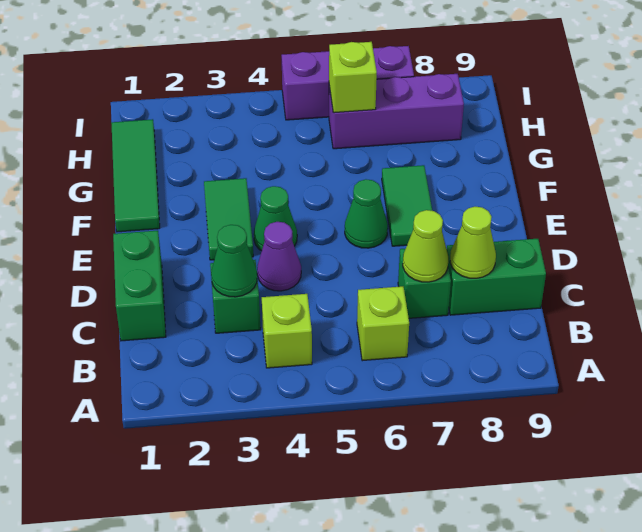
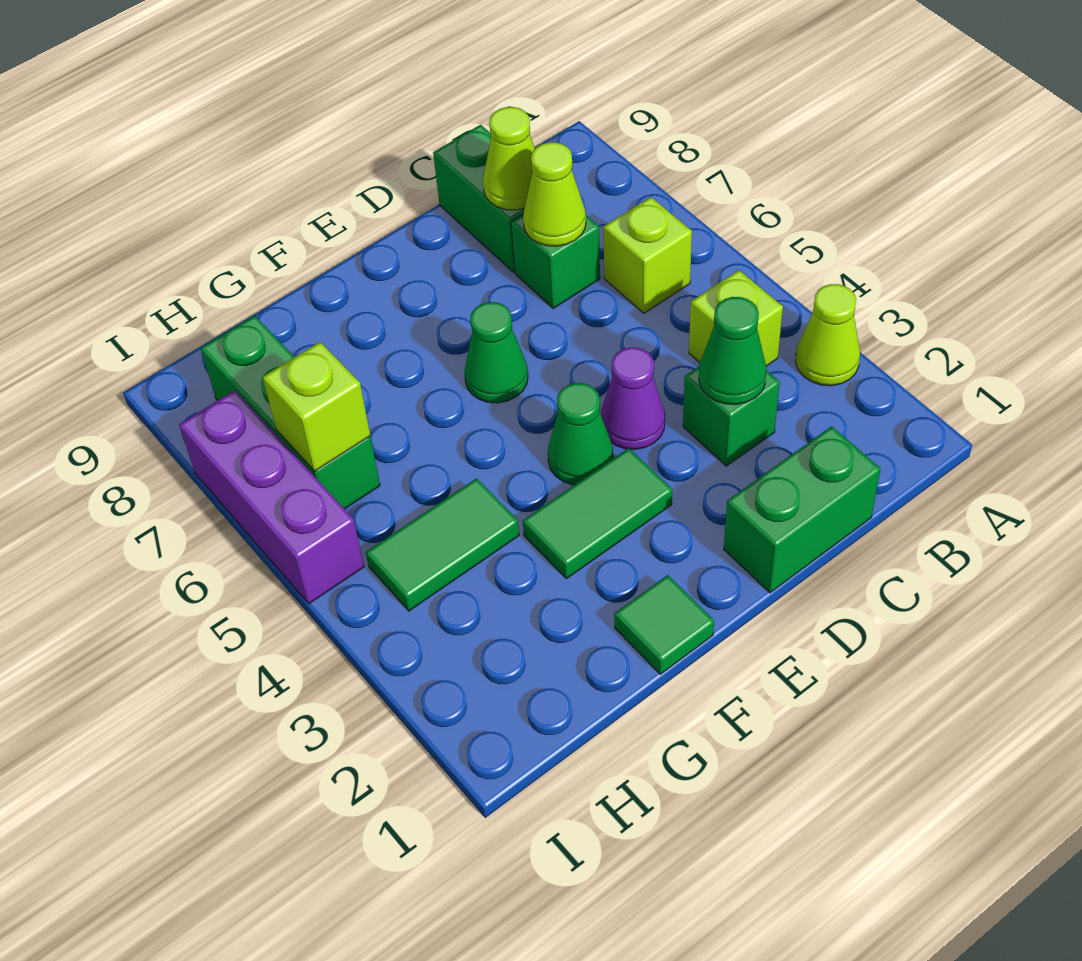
none -> lime 1x1 cone [796,284,860,386]
green 1x2 tile [382,165,432,246] -> green 1x2 tile moved to [366,479,519,611]
green 1x3 tile [111,119,160,232] -> green 1x1 tile [614,575,714,674]
purple 1x3 brick [329,74,464,149] -> green 1x3 brick [201,316,380,509]

